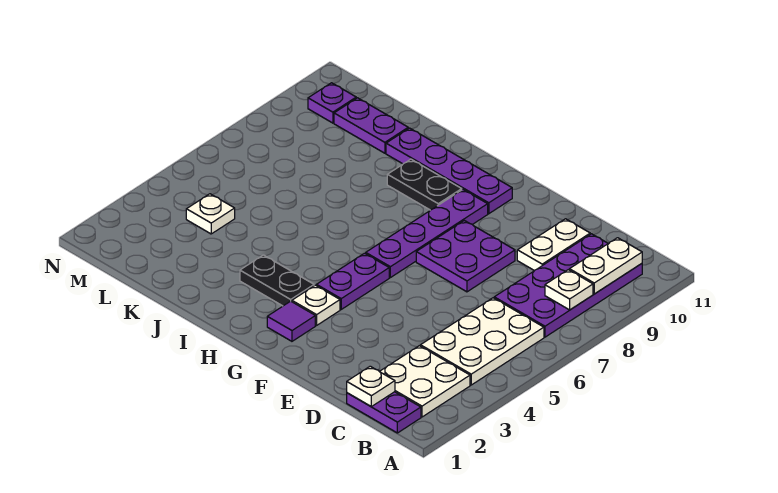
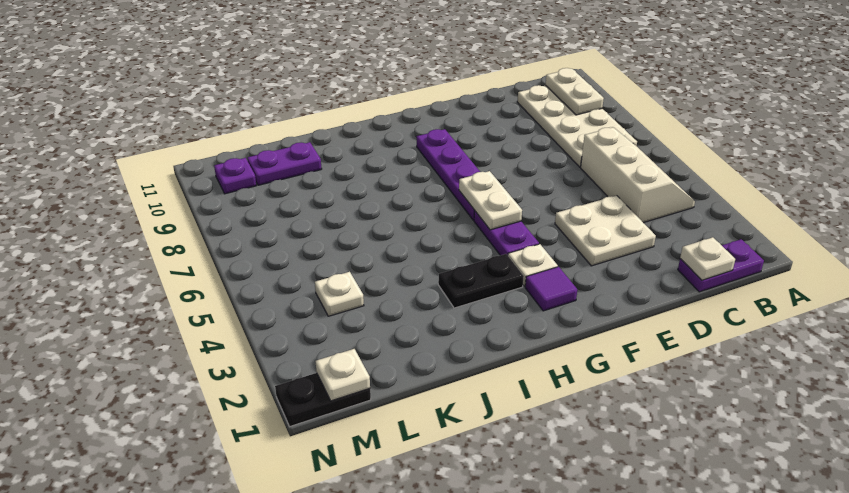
white 2x2 plate [379,346,470,417] -> white 2x2 plate moved to [555,195,656,266]
white 2x3 plate [420,298,544,385] -> white 2x3 slope [581,127,695,223]
purple 2x4 plate [494,234,642,337] -> white 2x4 plate [517,85,637,167]
white 1x1 plate [545,270,593,310] -> white 1x1 plate moved to [316,349,370,401]
white 1x2 plate [517,219,590,271] -> white 1x2 plate moved to [459,171,522,230]
purple 2x2 plate [416,220,515,292] -> none
purple 1x4 plate [386,128,512,214] -> none
black 1x2 plate [387,159,462,210] -> black 1x2 plate moved to [275,373,371,426]

